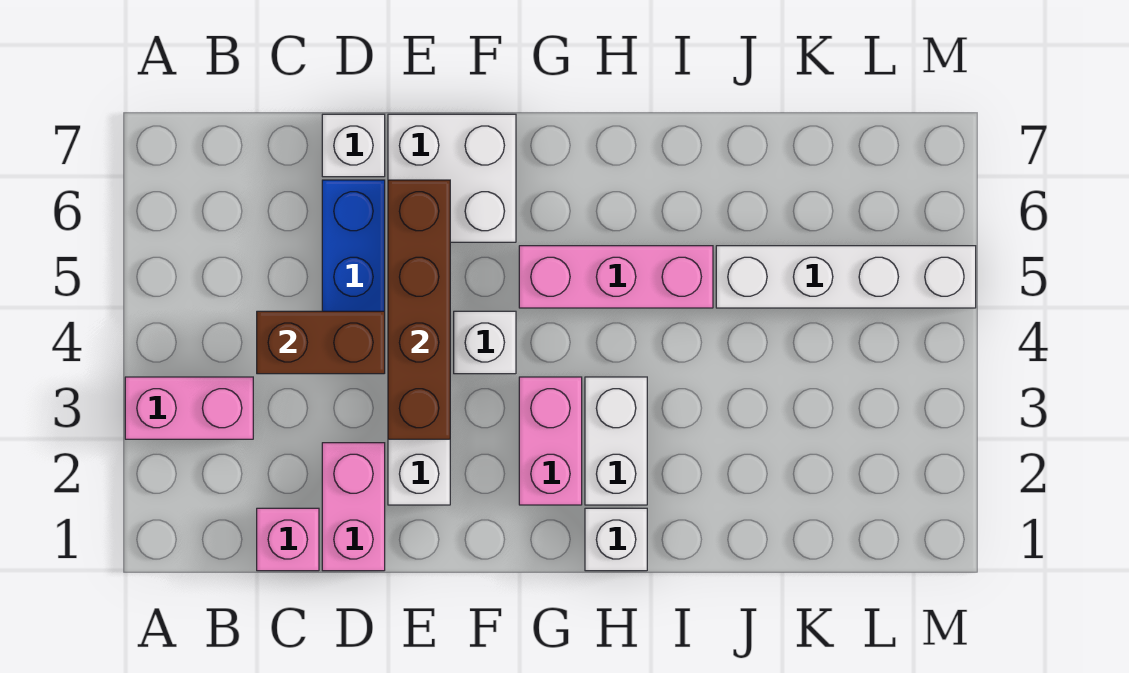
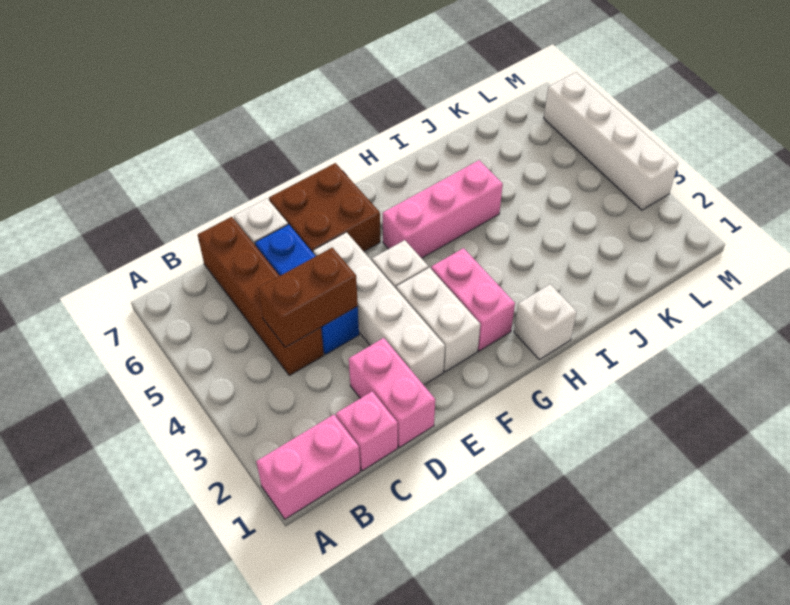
pink 1x2 brick [125,377,253,439] -> pink 1x2 brick moved to [256,415,360,519]
brown 1x4 brick [388,180,450,439] -> brown 1x4 brick moved to [198,217,324,375]
white 2x2 brick [388,114,516,242] -> brown 2x2 brick [269,163,380,252]
white 1x2 brick [585,377,647,505] -> white 1x2 brick moved to [396,268,480,372]
white 1x4 brick [716,246,976,308] -> white 1x4 brick turned to [544,72,678,210]

